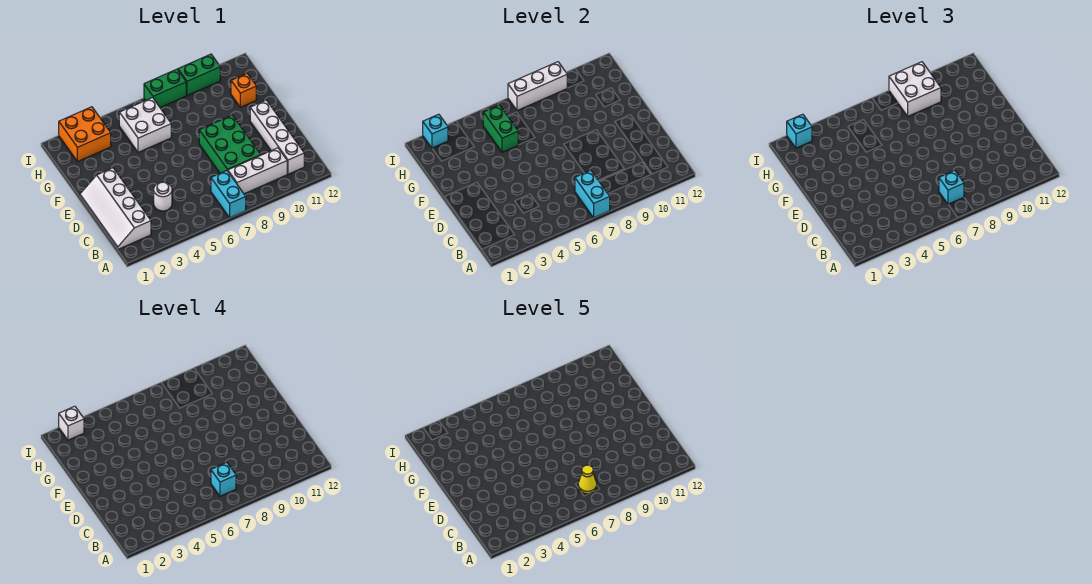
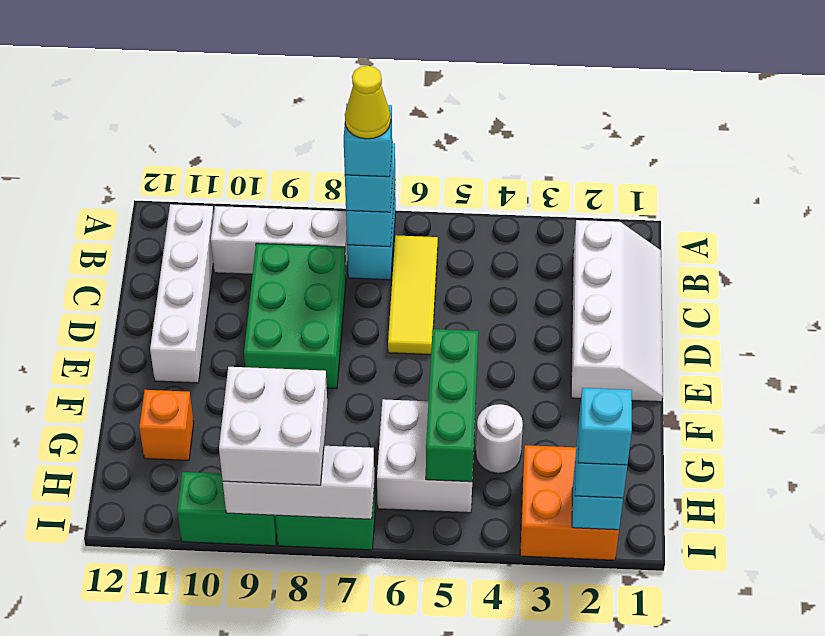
none -> yellow 1x3 tile [388,235,438,354]
white 1x1 round brick [154,182,172,211] -> white 1x1 round brick moved to [476,404,523,473]
green 1x2 brick [483,105,518,152] -> green 1x3 brick [426,329,478,482]
white 1x1 brick [59,406,84,440] -> cyan 1x1 brick [578,388,632,465]

